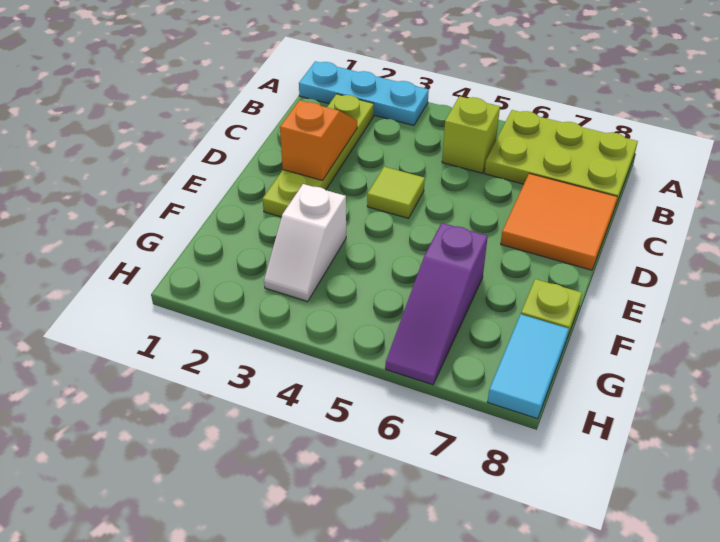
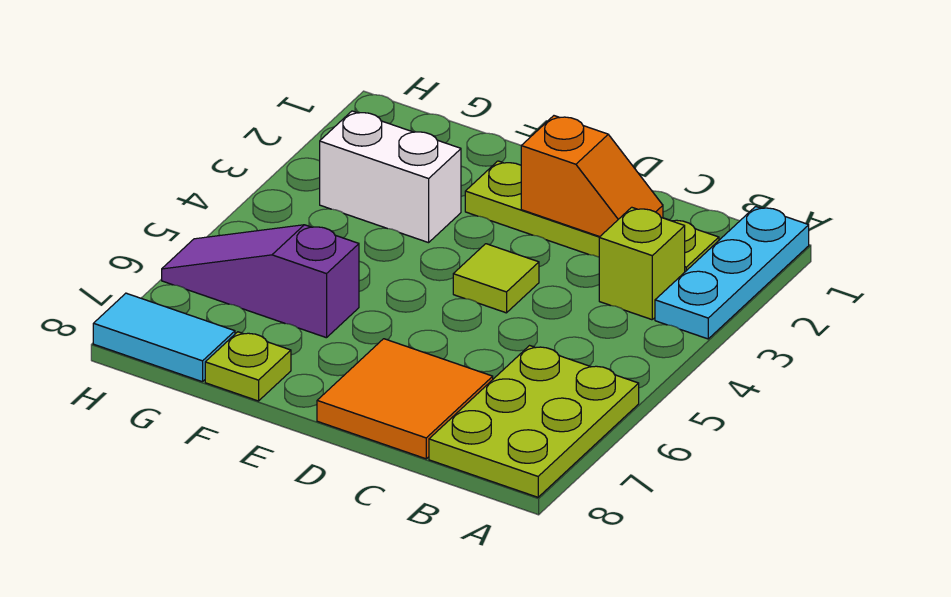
lime 1x1 brick [442,96,500,173] -> lime 1x1 brick moved to [599,207,685,320]
white 1x2 slope [264,184,346,301] -> white 1x2 brick [320,111,461,243]

